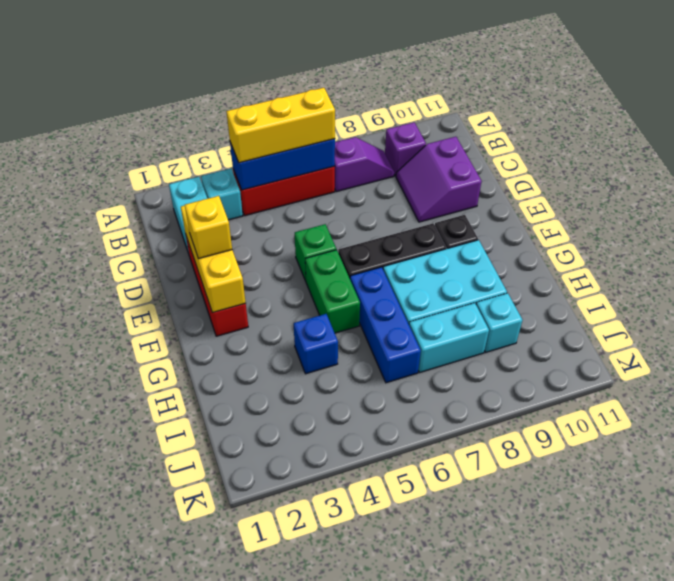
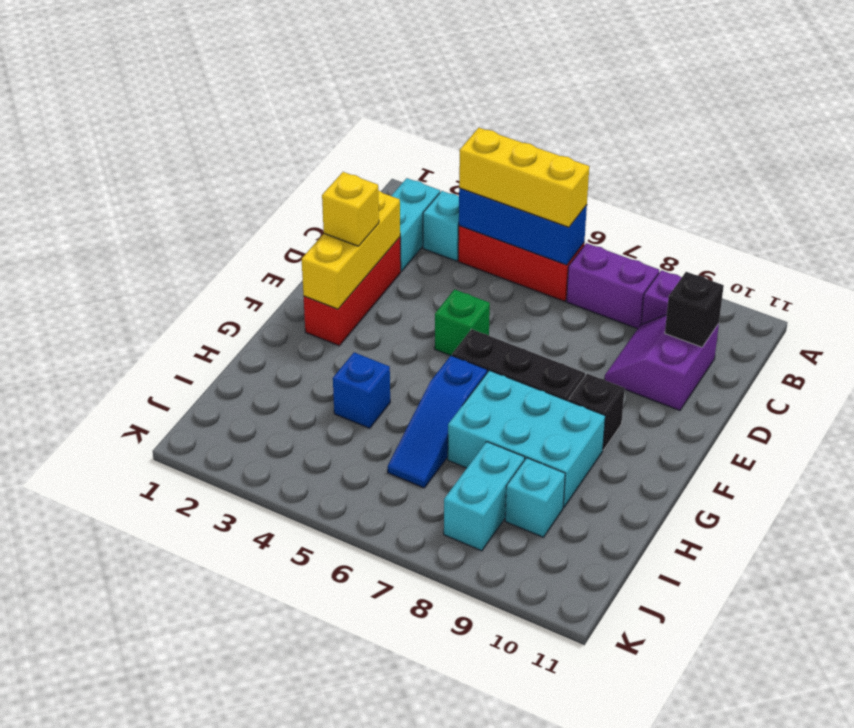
purple 1x2 slope [334,137,394,192] -> purple 1x2 brick [566,243,659,329]
none -> black 1x1 brick [665,272,724,347]
green 1x2 brick [305,250,360,333] -> none
blue 1x3 brick [350,267,421,383] -> blue 1x3 slope [388,355,487,488]
cyan 1x2 brick [409,303,489,373] -> cyan 1x2 brick turned to [444,442,525,551]

